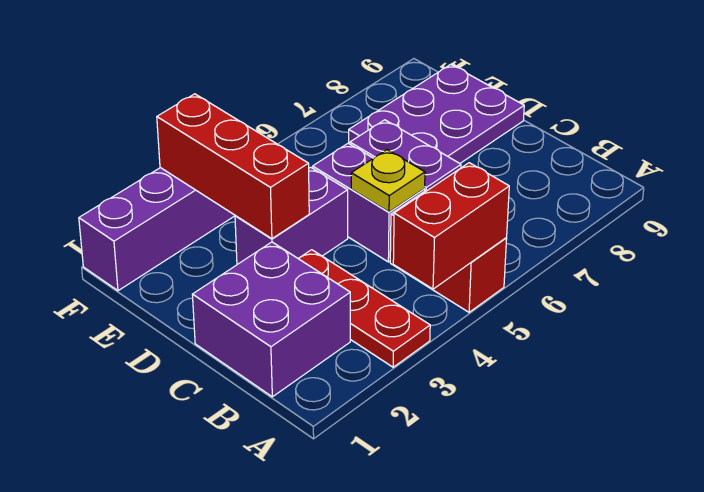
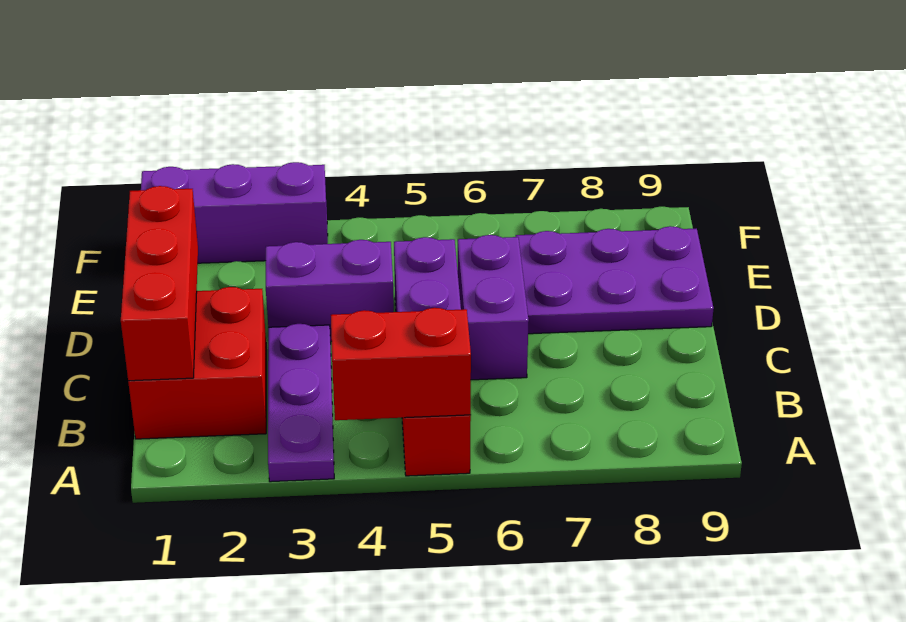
red 1x3 plate [298,250,430,367] -> purple 1x3 plate [268,324,334,482]
purple 2x2 brick [192,242,350,397] -> red 2x2 brick [128,287,266,439]
yellow 1x1 plate [351,150,425,212] -> none
red 1x3 brick [157,94,309,239] -> red 1x3 brick moved to [121,186,198,381]

